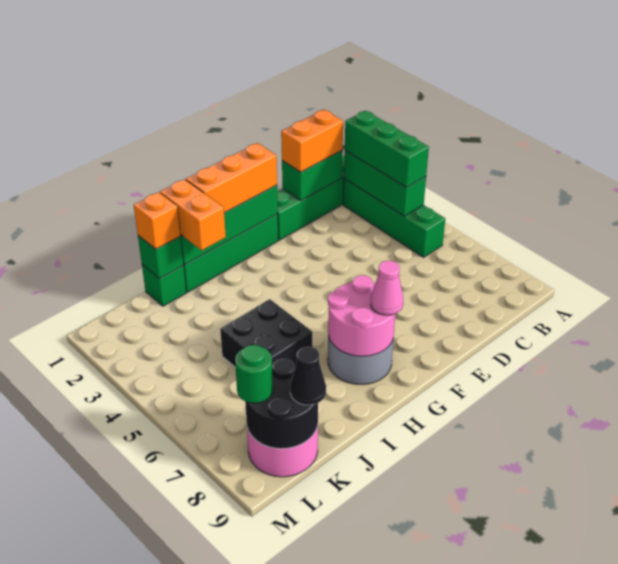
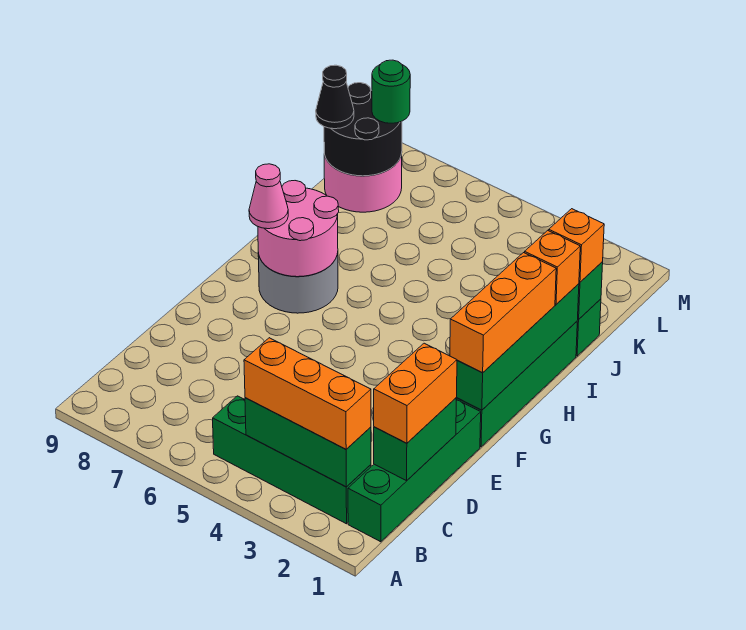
green 1x3 brick [345,111,429,188] -> orange 1x3 brick [244,338,371,449]
orange 1x2 brick [160,179,226,250] -> orange 1x1 brick [525,230,580,304]
black 2x2 brick [220,299,312,368] -> none

